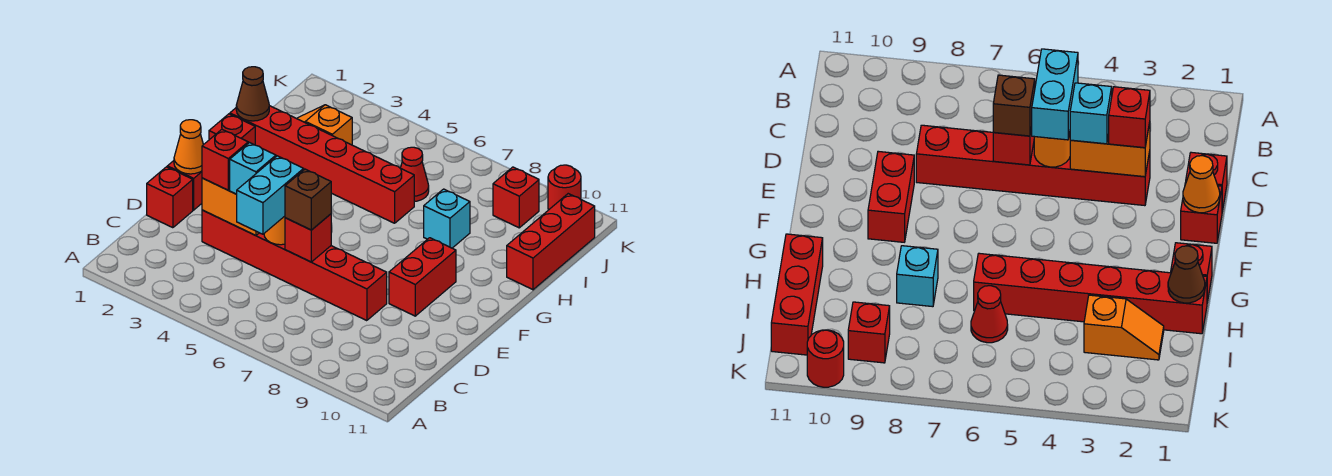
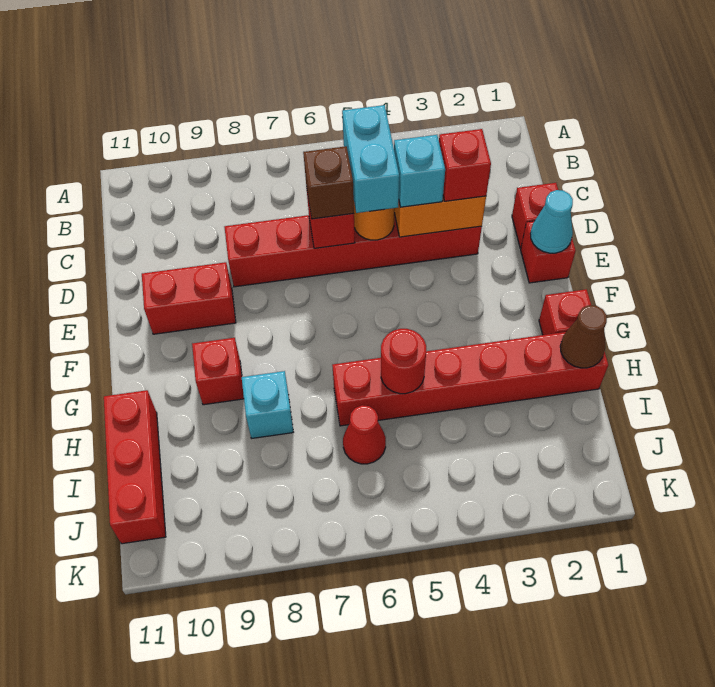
orange 1x1 cone [174,120,203,174] -> cyan 1x1 cone [530,190,573,253]
red 1x2 brick [389,238,456,316] -> red 1x2 brick turned to [142,262,236,334]
orange 1x2 slope [297,105,352,145] -> none
red 1x1 brick [493,167,539,228] -> red 1x1 brick moved to [192,338,244,405]
red 1x1 round brick [548,165,581,210] -> red 1x1 round brick moved to [381,329,426,394]

